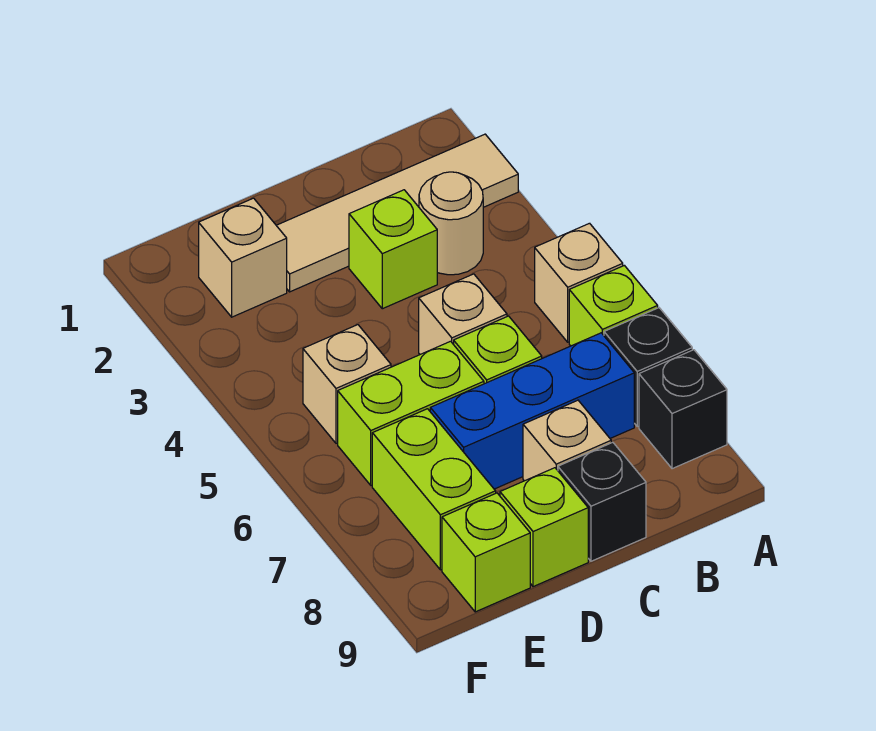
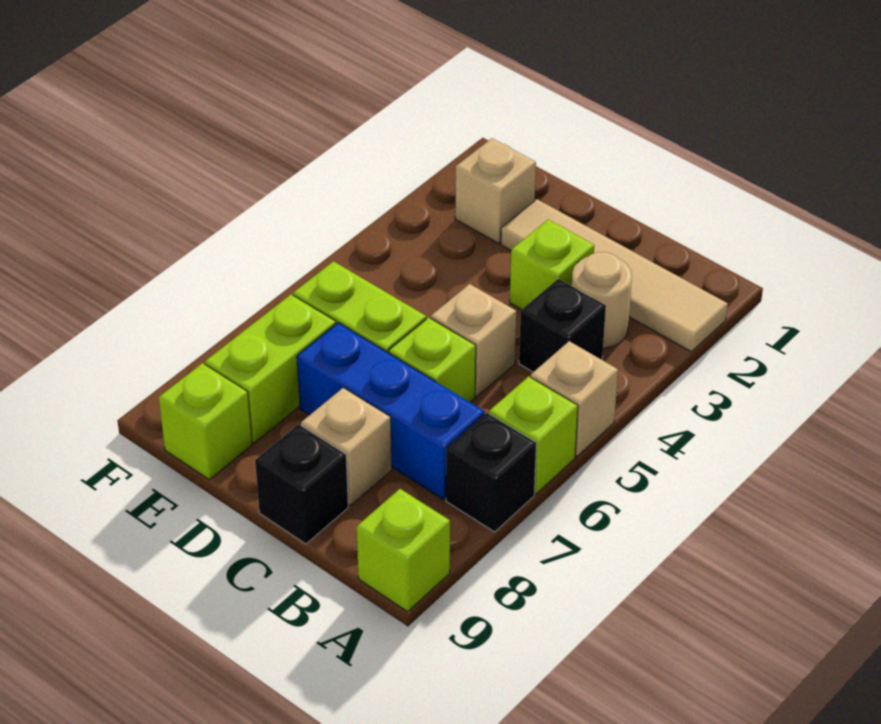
black 1x1 brick [639,350,727,469] -> black 1x1 brick moved to [519,279,606,372]
lime 1x1 brick [500,468,588,587] -> lime 1x1 brick moved to [357,489,450,612]
tan 1x1 brick [303,325,391,443] -> none

